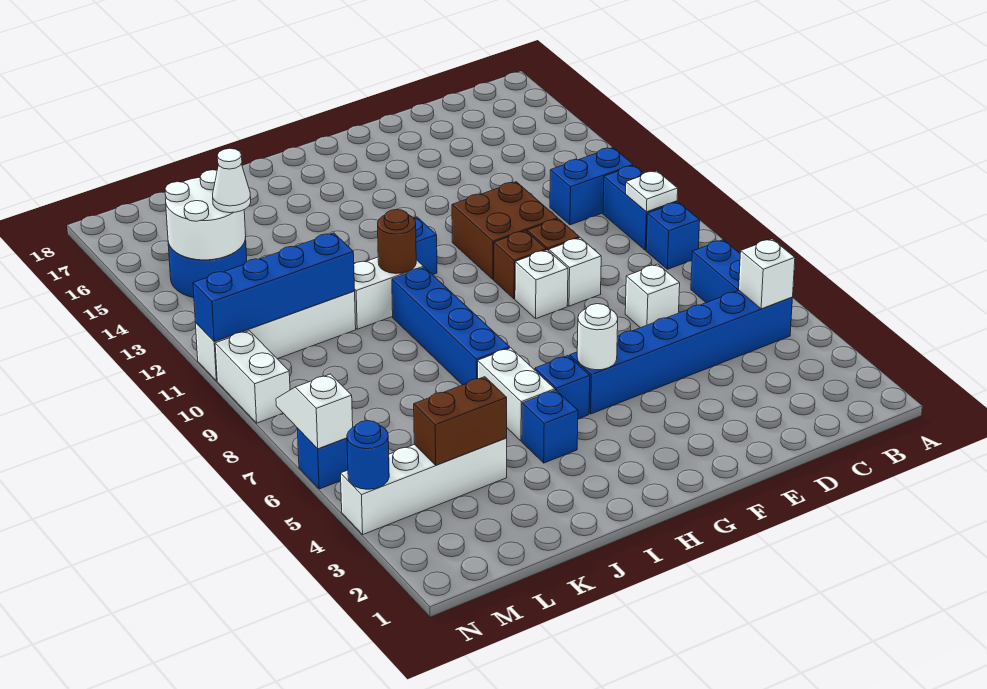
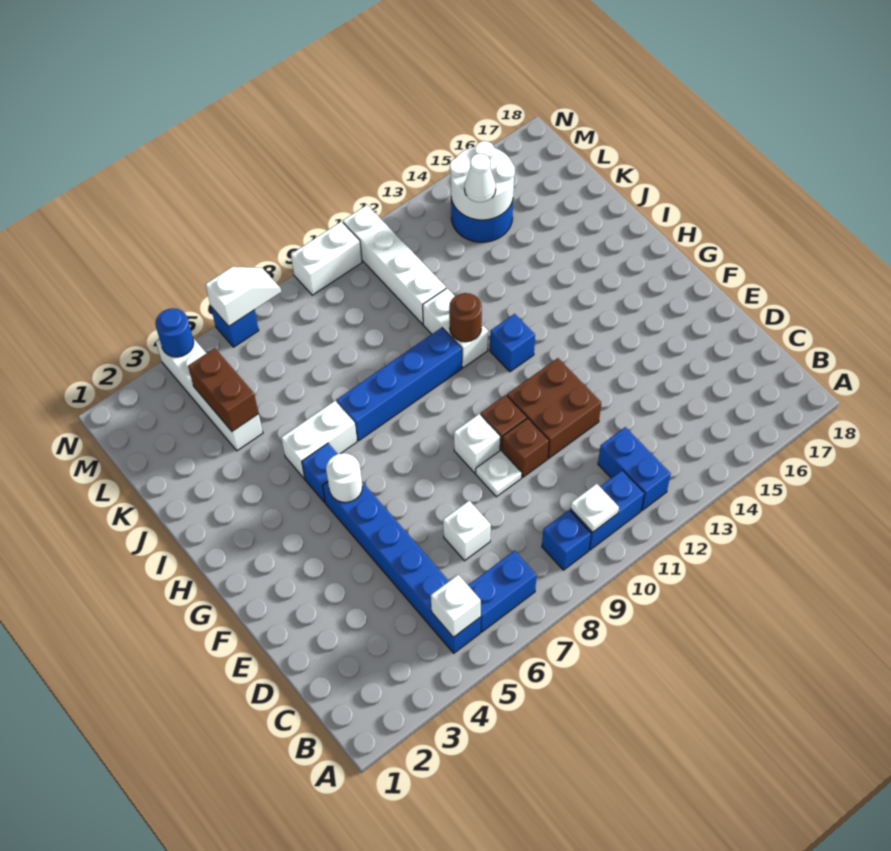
white 1x1 brick [549,238,601,306] -> white 1x1 plate [476,450,522,497]
blue 1x1 brick [522,390,578,463] -> none
blue 1x4 brick [193,233,355,341] -> none

